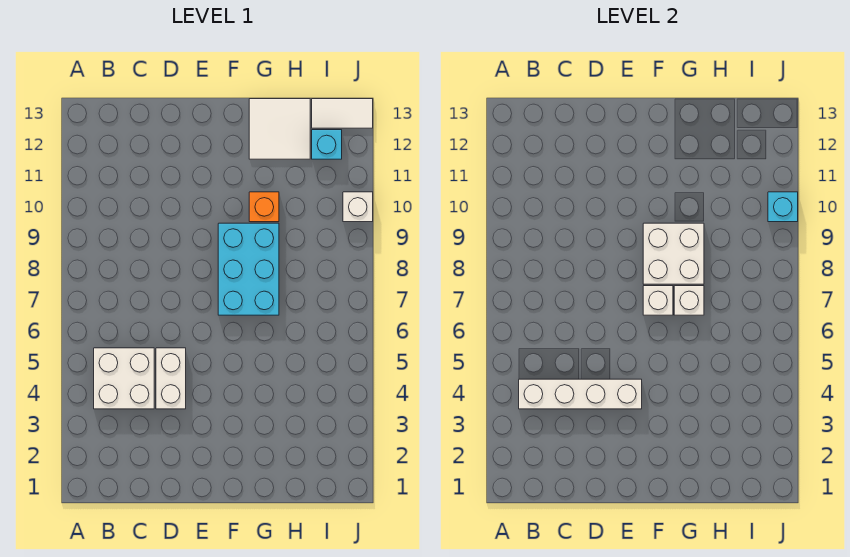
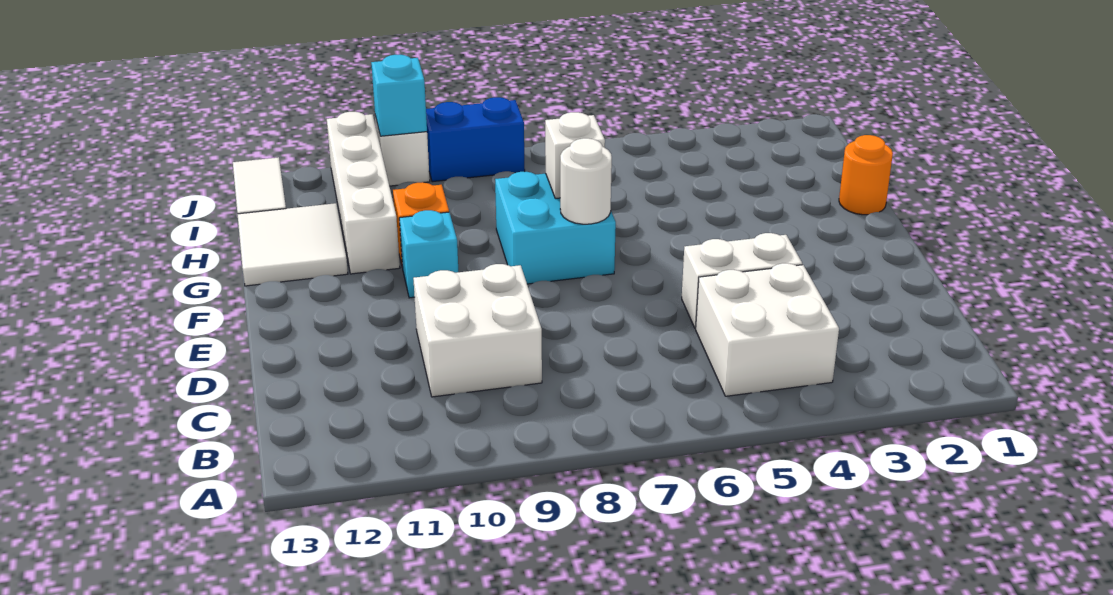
white 1x4 brick [519,379,642,409] -> white 1x4 brick moved to [327,112,400,274]
cyan 2x3 brick [218,223,279,315] -> cyan 2x2 brick [495,172,616,284]
white 1x1 brick [643,286,673,315] -> white 1x1 round brick [560,138,612,224]
white 2x2 brick [643,223,704,284] -> white 2x2 brick moved to [413,264,542,397]
none -> orange 1x1 round brick [839,135,893,215]
cyan 1x1 brick [312,130,342,159] -> cyan 1x1 brick moved to [399,210,458,298]
none -> blue 1x2 brick [426,97,525,182]

